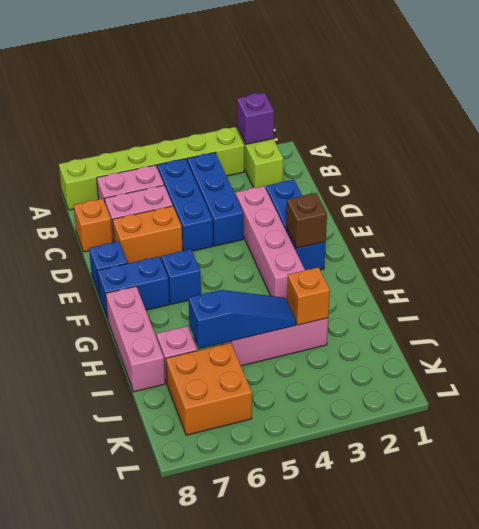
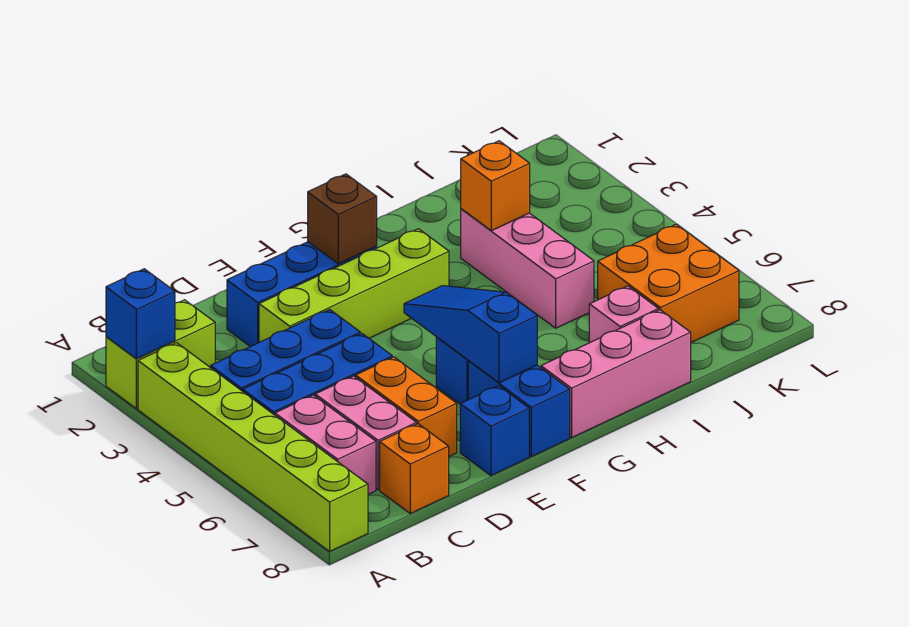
purple 1x1 brick [237,93,274,144] -> blue 1x1 brick [106,269,175,359]
pink 1x4 brick [236,186,305,300] -> lime 1x4 brick [259,229,449,342]
blue 1x3 slope [189,290,296,349] -> blue 1x3 slope moved to [404,286,537,383]

